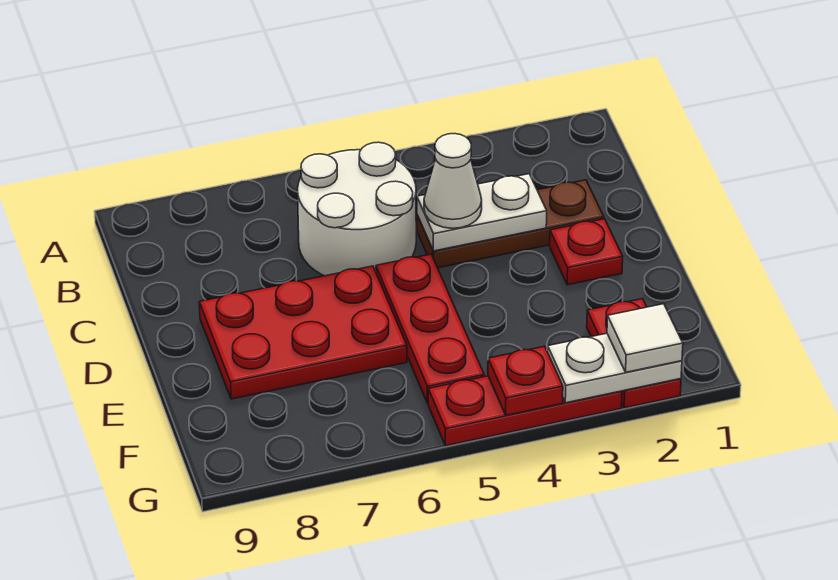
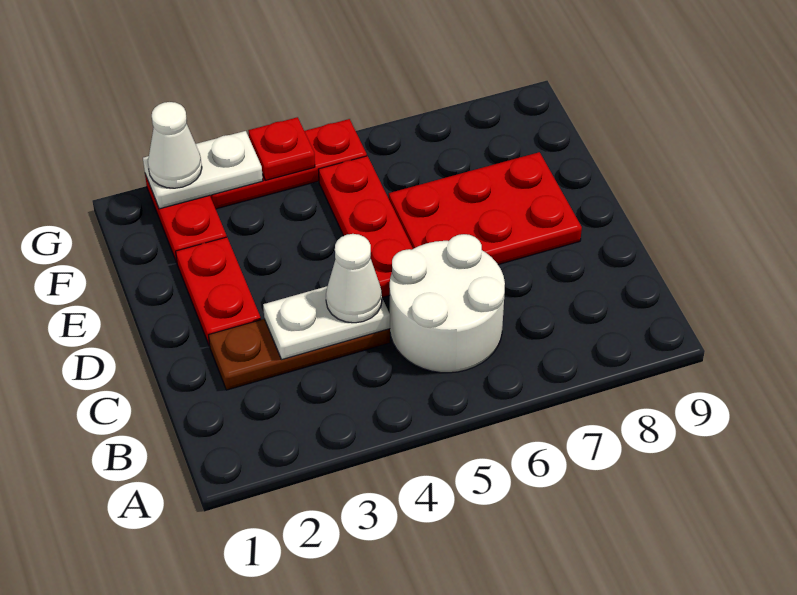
red 1x1 plate [550,219,623,285] -> red 1x2 plate [176,237,261,346]
white 1x1 tile [607,304,683,372] -> white 1x1 cone [148,102,202,188]

